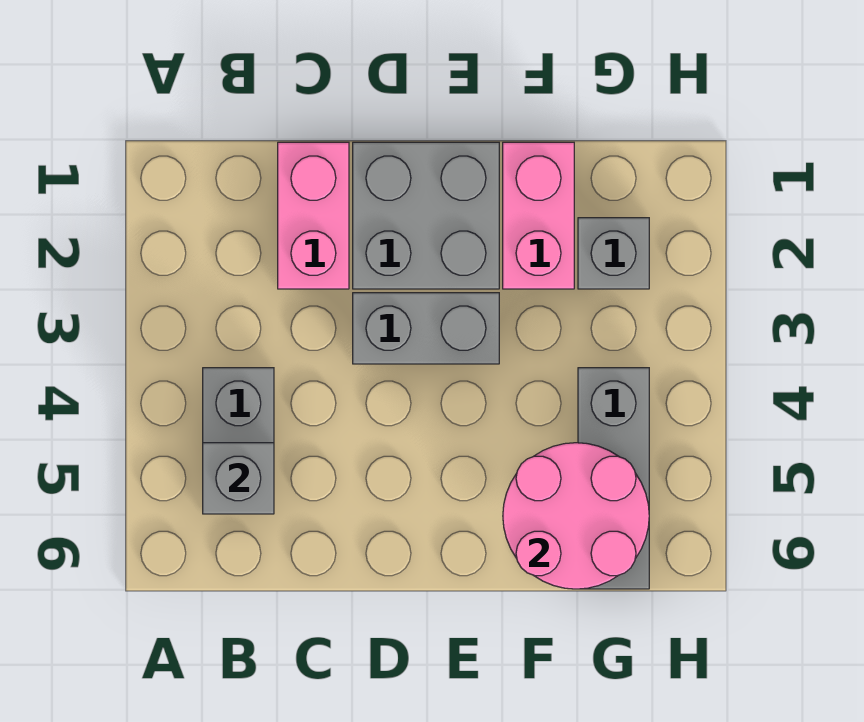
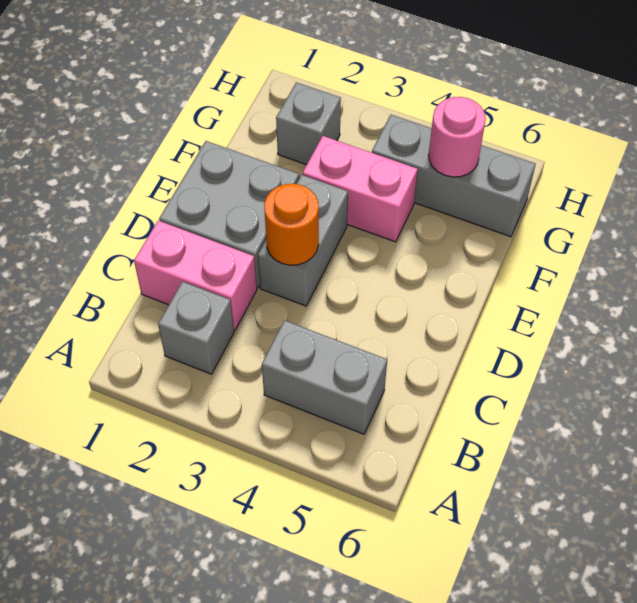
grey 1x1 brick [203,443,274,514] -> grey 1x1 brick moved to [158,282,234,374]
none -> orange 1x1 round brick [264,184,319,265]
pink 1x2 brick [503,142,574,289] -> pink 1x2 brick moved to [303,136,418,242]
pink 2x2 round brick [503,443,649,589] -> pink 1x1 round brick [429,97,486,177]

